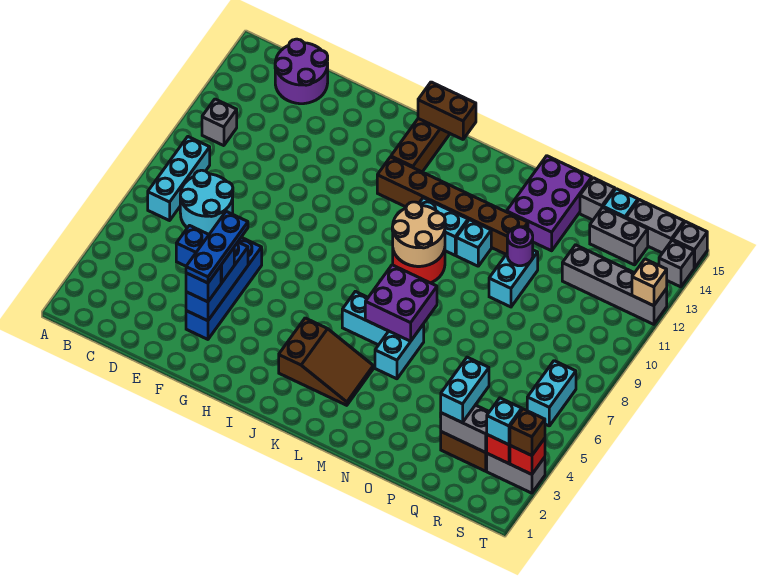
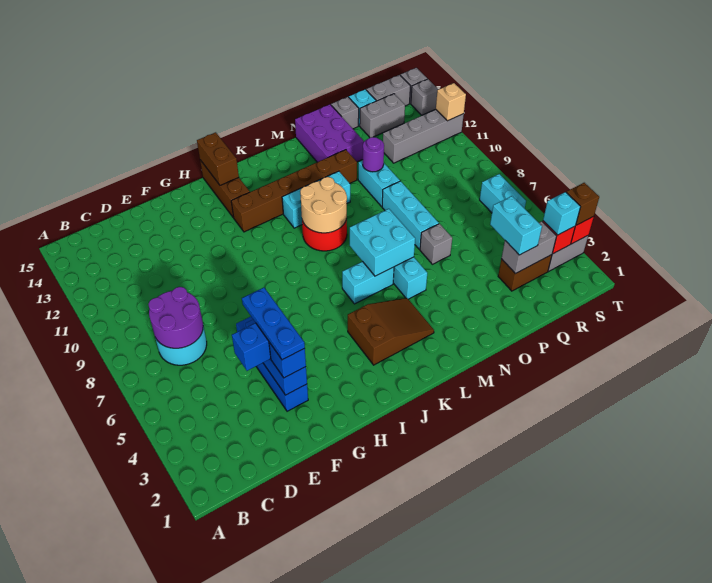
cyan 1x3 brick [148,137,210,221] -> cyan 1x3 brick moved to [382,181,439,249]
grey 1x1 brick [202,99,237,146] -> grey 1x1 brick moved to [420,224,452,264]
purple 2x2 round brick [275,39,328,104] -> purple 2x2 round brick moved to [148,287,203,348]
brown 1x2 brick [418,82,476,139] -> brown 1x2 brick turned to [197,132,239,185]
purple 2x2 brick [365,265,437,341] -> cyan 2x2 brick [350,209,415,276]

